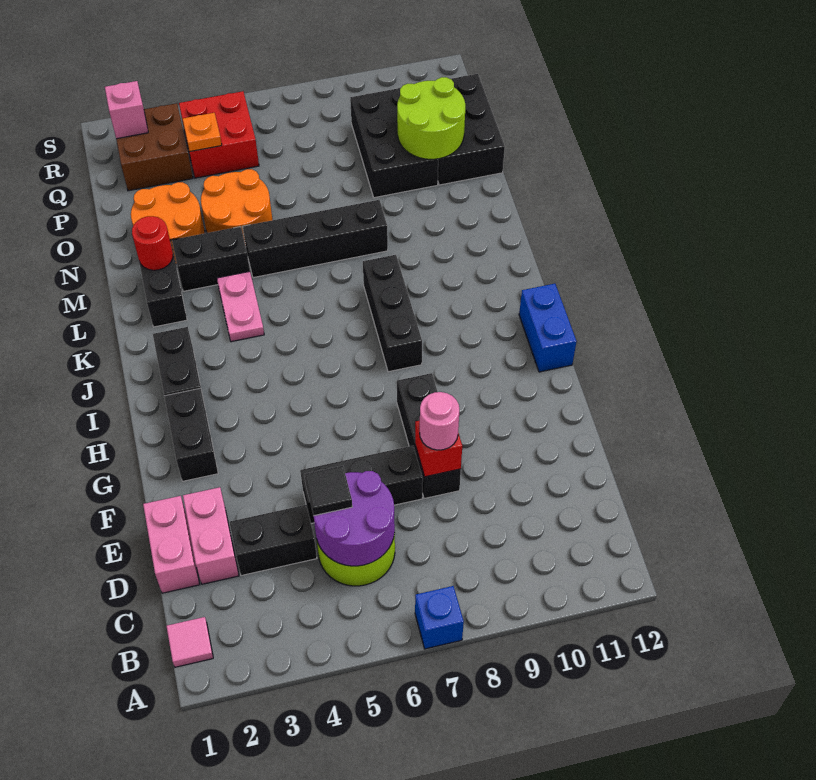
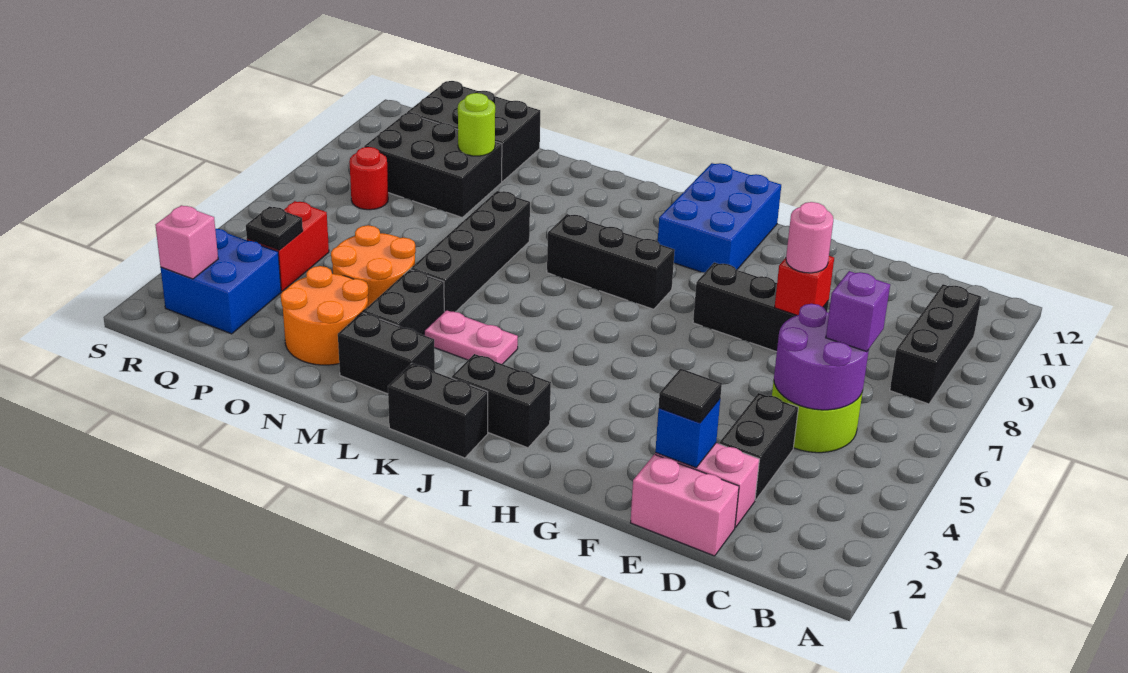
blue 1x1 brick [415,586,464,649] -> blue 1x1 brick moved to [655,399,720,468]
pink 1x1 tile [167,617,213,667] -> none
none -> purple 1x1 brick [826,271,890,352]
black 1x1 tile [304,466,352,516] -> black 1x1 tile moved to [659,369,722,423]
black 1x3 brick [300,446,423,523] -> black 1x3 brick moved to [890,284,981,404]
black 1x2 brick [164,389,218,481] -> black 1x2 brick moved to [388,363,488,458]
blue 1x2 brick [519,284,577,372] -> blue 2x3 brick [658,163,781,273]
red 1x1 round brick [132,216,173,270] -> red 1x1 round brick moved to [349,147,388,210]
lime 2x2 round brick [397,77,465,159] -> lime 1x1 round brick [458,93,495,156]
brown 2x2 brick [116,103,193,191] -> blue 2x2 brick [161,229,281,334]
red 2x2 brick [179,91,259,178] -> red 1x2 brick [247,201,329,291]
orange 1x1 plate [183,113,222,152] -> black 1x1 plate [246,206,303,250]

